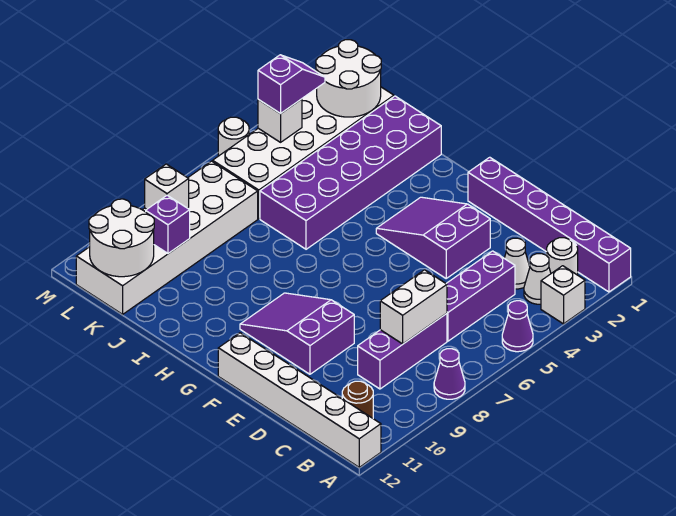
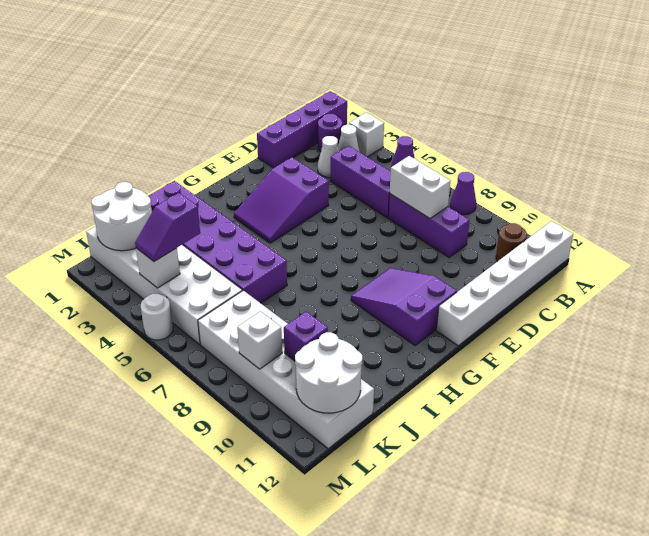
purple 1x6 brick [468,157,631,292] -> purple 1x4 brick [257,91,347,168]
white 1x1 round brick [547,238,578,275] -> purple 1x1 round brick [318,114,342,152]
purple 2x3 slope [240,293,354,374] -> purple 2x3 slope turned to [351,268,457,346]
purple 1x2 slope [258,55,325,114] -> purple 1x2 slope turned to [135,193,200,262]

